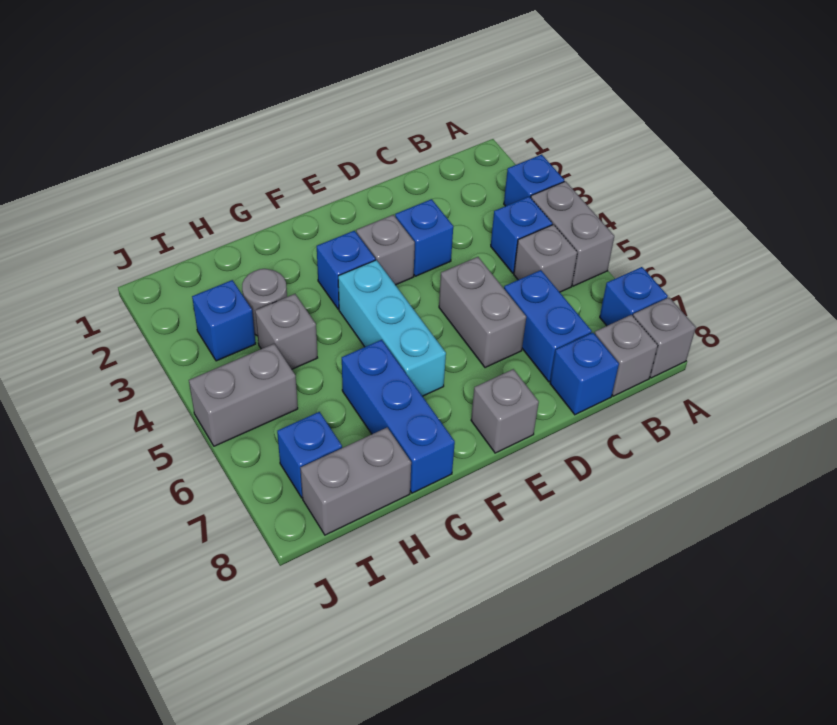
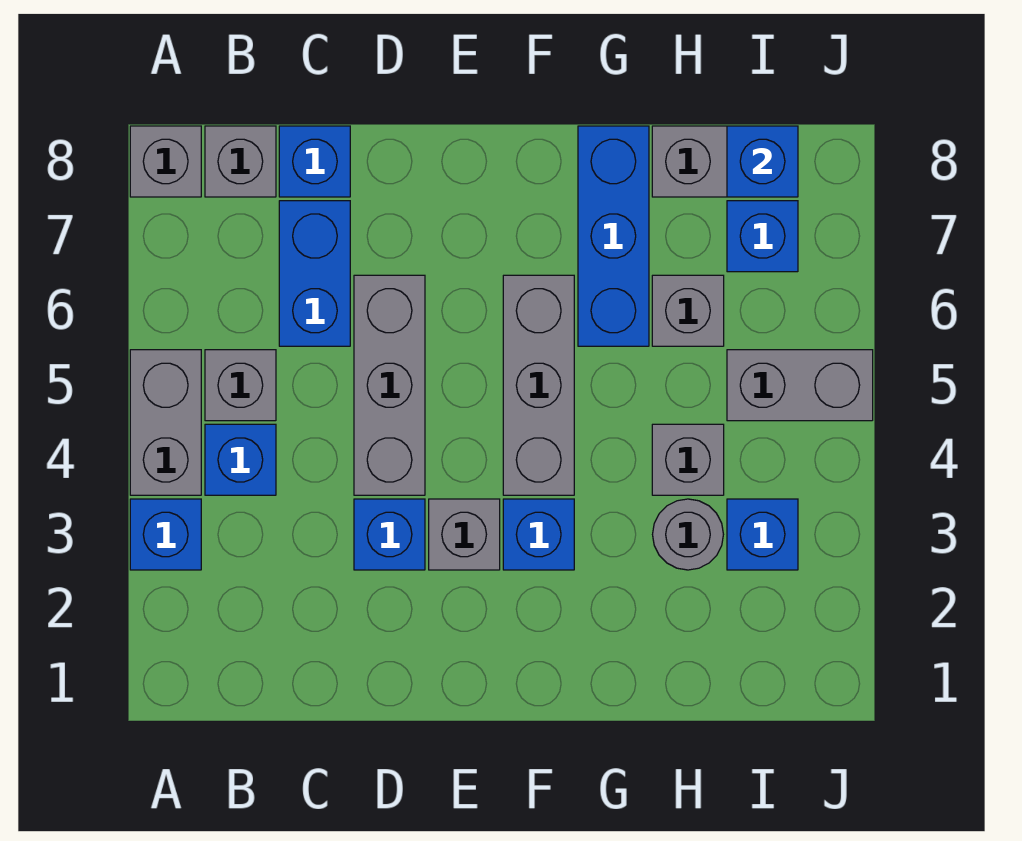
blue 1x1 brick [600,267,668,326] -> blue 1x1 brick moved to [727,126,798,197]
grey 1x2 brick [439,257,526,368] -> grey 1x3 brick [354,275,425,495]
grey 1x1 brick [471,369,539,453] -> grey 1x1 brick moved to [652,275,724,346]
cyan 1x3 brick [338,260,446,396] -> grey 1x3 brick [503,275,574,495]

